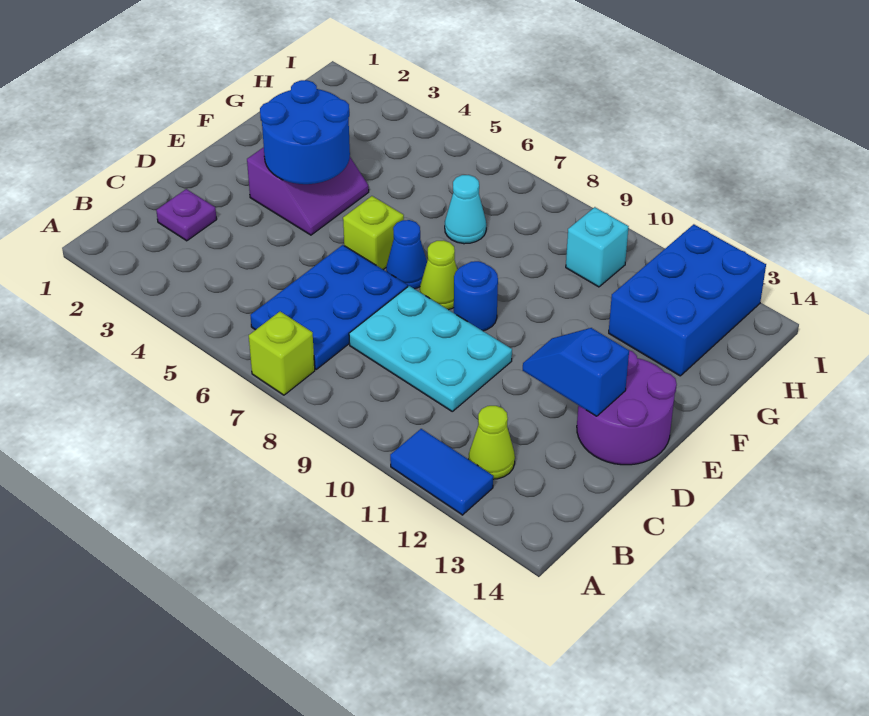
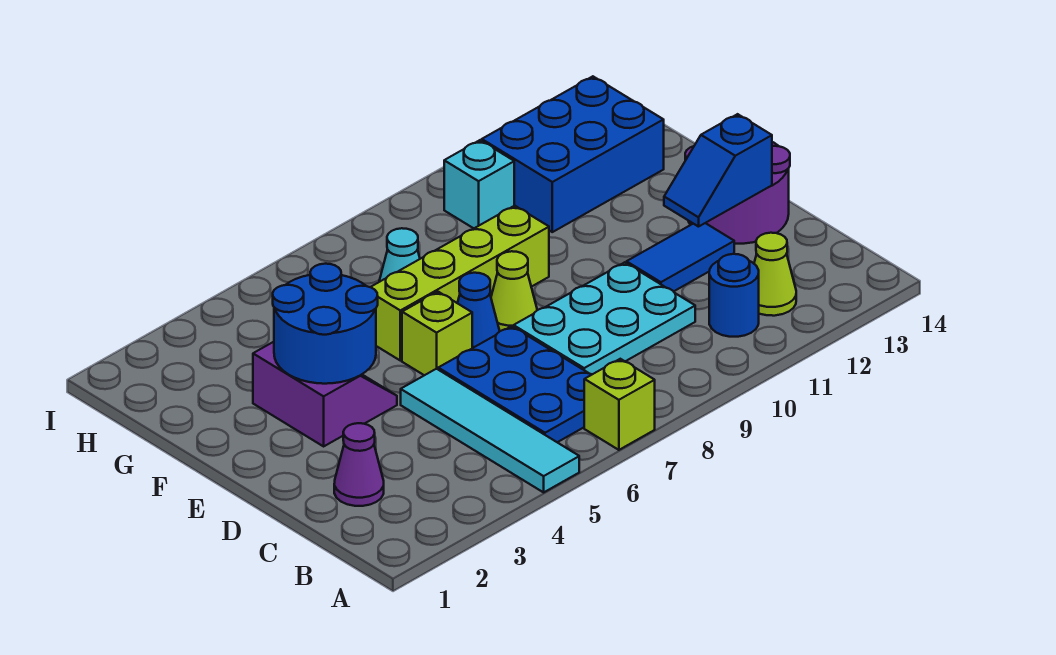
none -> cyan 1x4 tile [401,369,579,492]
blue 1x2 tile [390,429,493,515] -> blue 1x2 tile moved to [627,223,734,291]
purple 1x1 plate [156,189,217,241] -> purple 1x1 cone [334,423,384,506]
blue 1x1 round brick [454,261,498,331] -> blue 1x1 round brick moved to [709,254,759,337]
none -> lime 1x4 brick [371,206,549,361]
blue 2x3 brick [609,224,766,376] -> blue 2x3 brick turned to [482,76,664,232]

